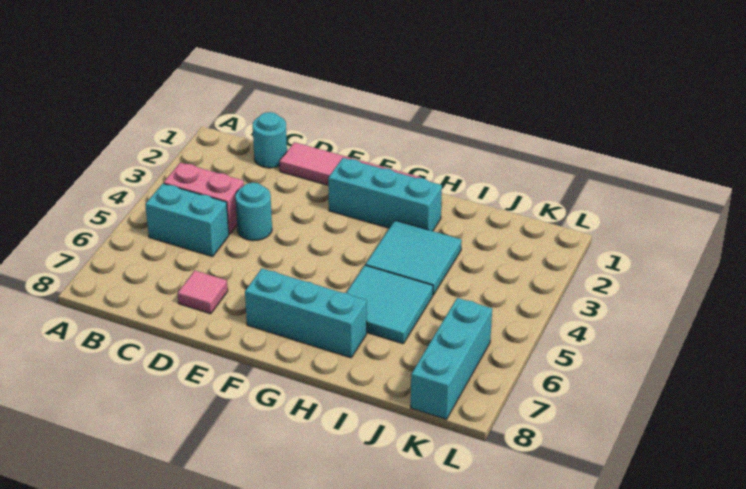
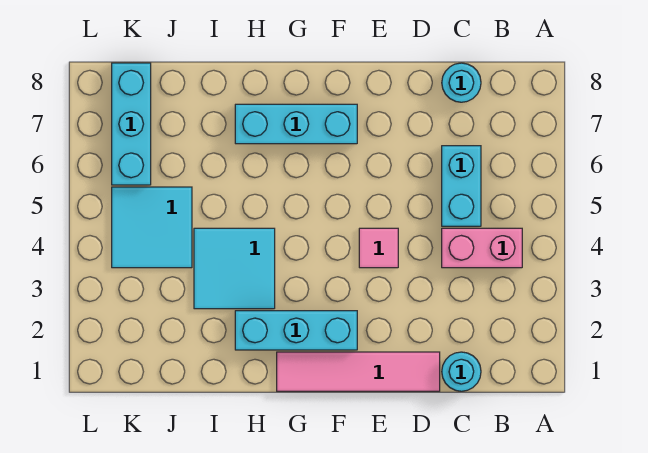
cyan 1x2 brick [145,183,229,257] -> cyan 1x2 brick turned to [442,146,481,226]
cyan 1x1 round brick [235,183,272,241] -> cyan 1x1 round brick moved to [442,63,481,102]
pink 1x1 tile [177,271,228,314] -> pink 1x1 tile moved to [359,228,398,268]
cyan 2x2 tile [346,265,433,344] -> cyan 2x2 tile moved to [112,187,192,268]

